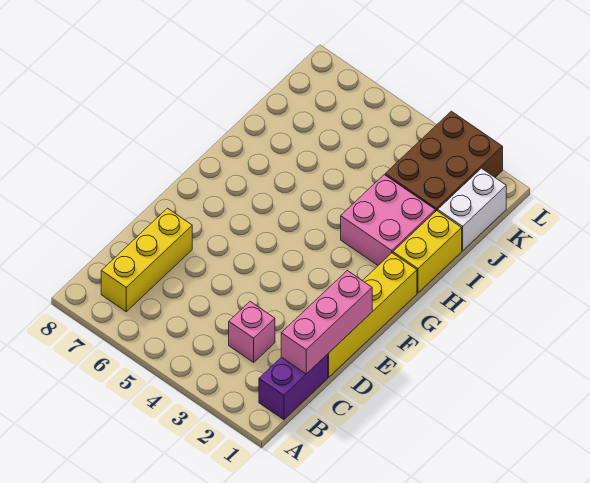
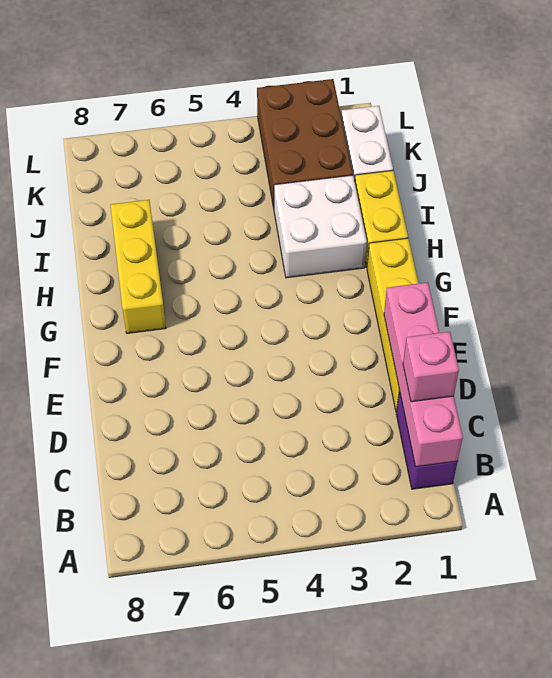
yellow 1x3 brick [101,208,192,312] -> yellow 1x3 brick moved to [110,200,166,333]
pink 1x3 brick [281,271,372,374] -> pink 1x4 brick [384,282,463,467]
pink 1x1 brick [229,302,275,362] -> pink 1x1 brick moved to [403,332,459,402]
pink 2x2 brick [341,175,435,265] -> white 2x2 brick [274,175,367,278]

